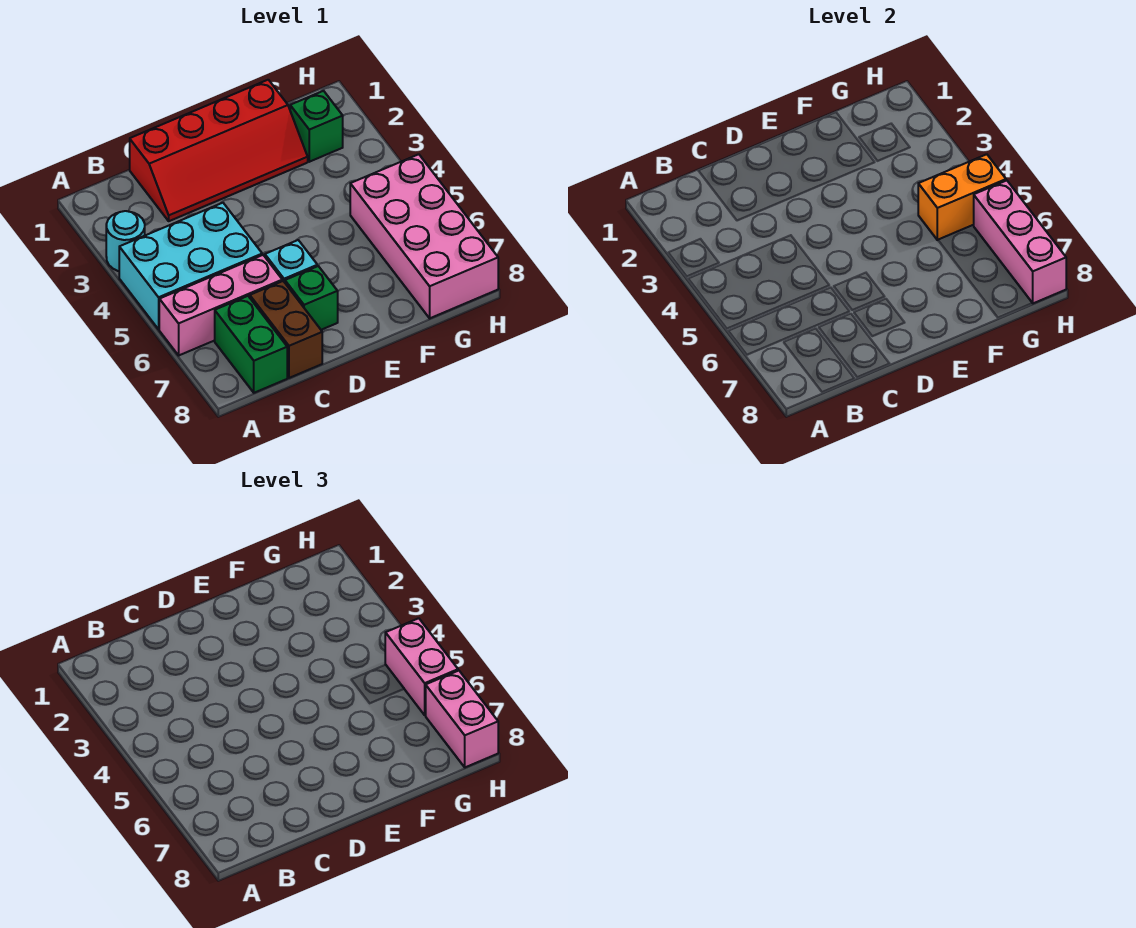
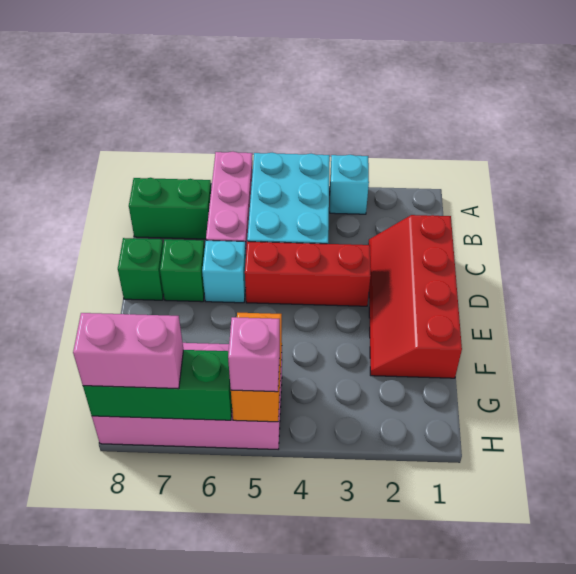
cyan 1x1 round brick [106,211,145,271] -> cyan 1x1 brick [330,155,369,214]
brown 1x2 brick [250,281,322,378] -> none
none -> red 1x3 brick [245,242,371,306]
green 1x1 brick [290,91,343,162] -> green 1x1 brick moved to [118,238,164,300]
pink 1x2 brick [385,618,458,715] -> pink 1x1 brick [228,317,280,392]
pink 1x3 brick [974,180,1066,303] -> green 1x3 brick [83,350,232,420]

